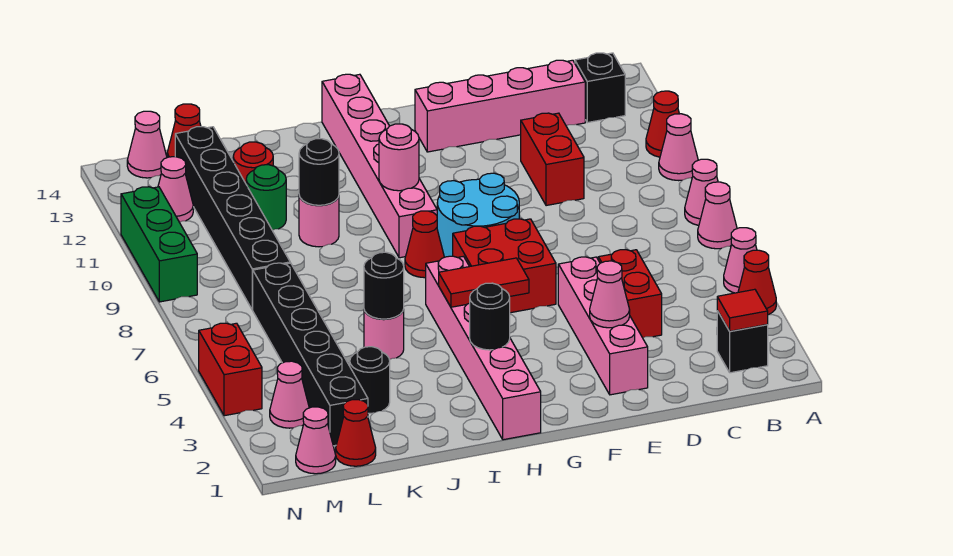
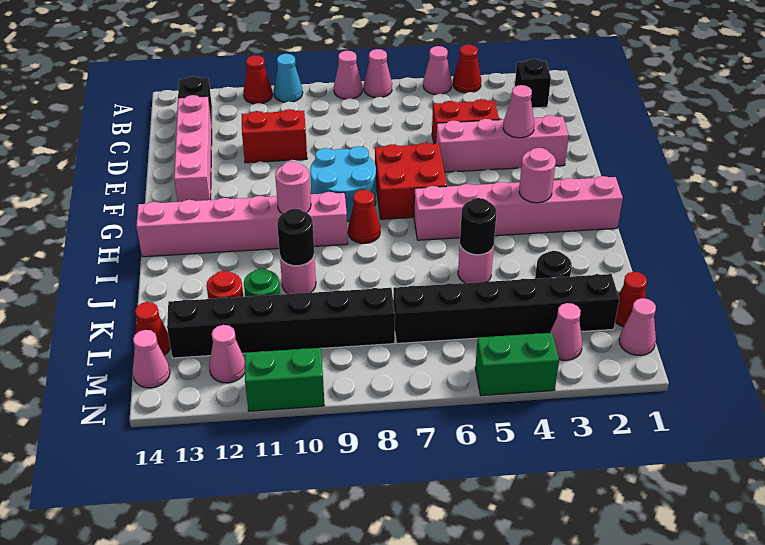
pink 1x1 cone [659,114,698,181] -> cyan 1x1 cone [274,54,303,102]
red 1x1 tile [717,289,768,331] -> none
red 1x2 tile [439,258,529,307] -> none
black 1x1 round brick [470,283,510,350] -> pink 1x1 round brick [519,148,556,203]
red 1x2 brick [199,323,262,416] -> green 1x2 brick [475,333,559,395]
green 1x3 brick [121,187,197,302] -> green 1x2 brick [245,348,324,411]

